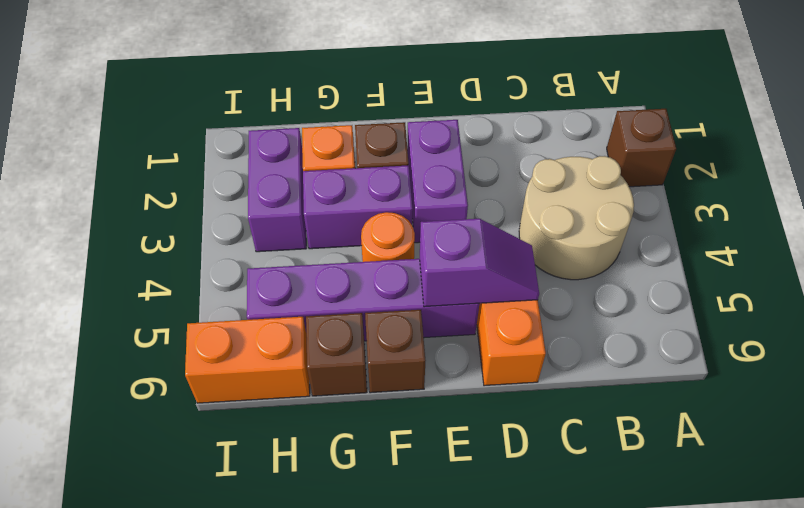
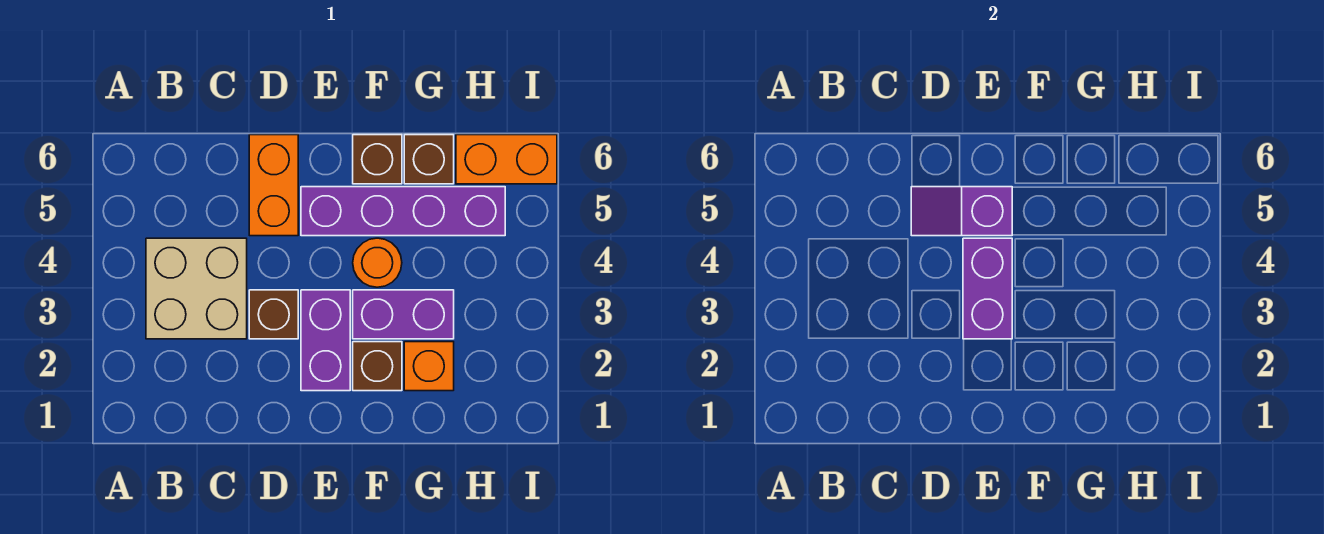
brown 1x1 brick [607,109,676,187] -> brown 1x1 brick moved to [249,290,298,339]
tan 2x2 round brick [519,156,634,280] -> tan 2x2 brick [146,238,247,339]
purple 1x2 brick [248,128,306,252] -> purple 1x2 brick moved to [963,238,1012,339]

